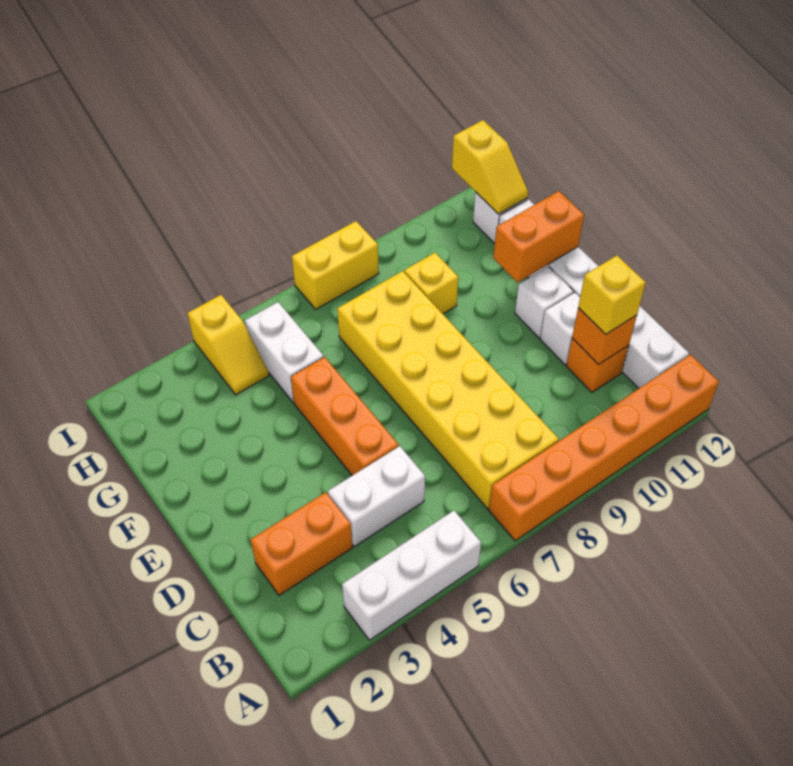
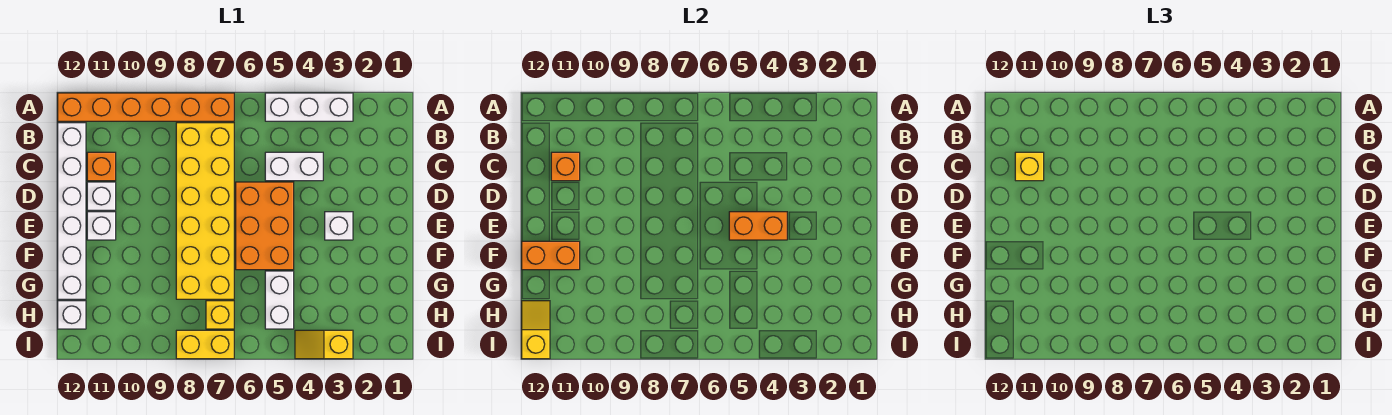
orange 1x2 brick [250,492,352,595] -> orange 1x2 brick moved to [729,212,787,240]
orange 1x3 brick [291,357,399,475] -> orange 2x3 brick [236,182,294,270]
none -> white 1x1 brick [325,212,353,240]
yellow 1x1 brick [404,253,458,314] -> yellow 1x1 brick moved to [206,301,234,329]
yellow 1x2 slope [188,295,269,395] -> yellow 1x2 slope turned to [295,330,353,359]

